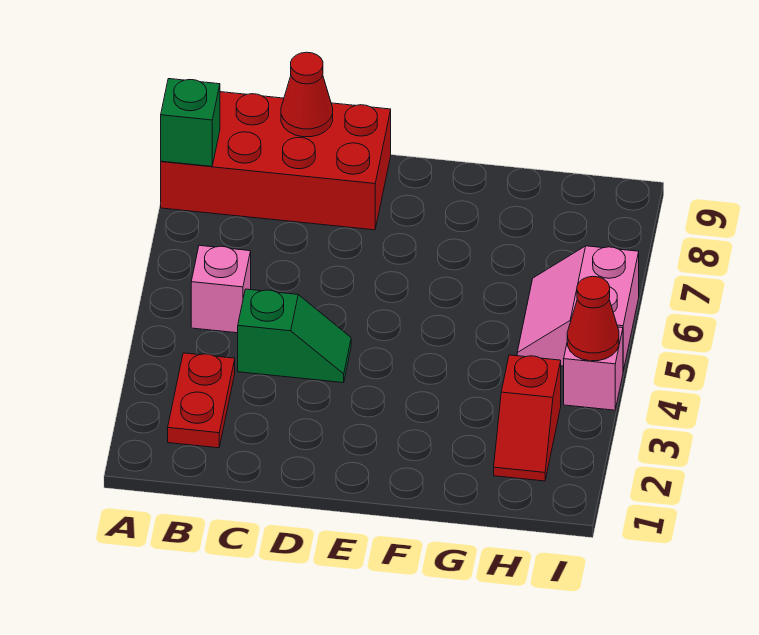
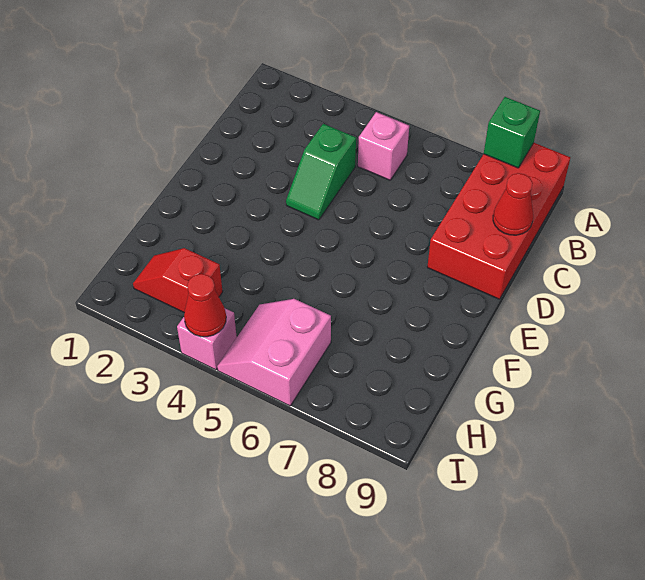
red 1x2 plate [168,353,235,448] -> none
pink 2x2 slope [517,246,639,371] -> pink 2x2 slope turned to [217,299,331,406]

